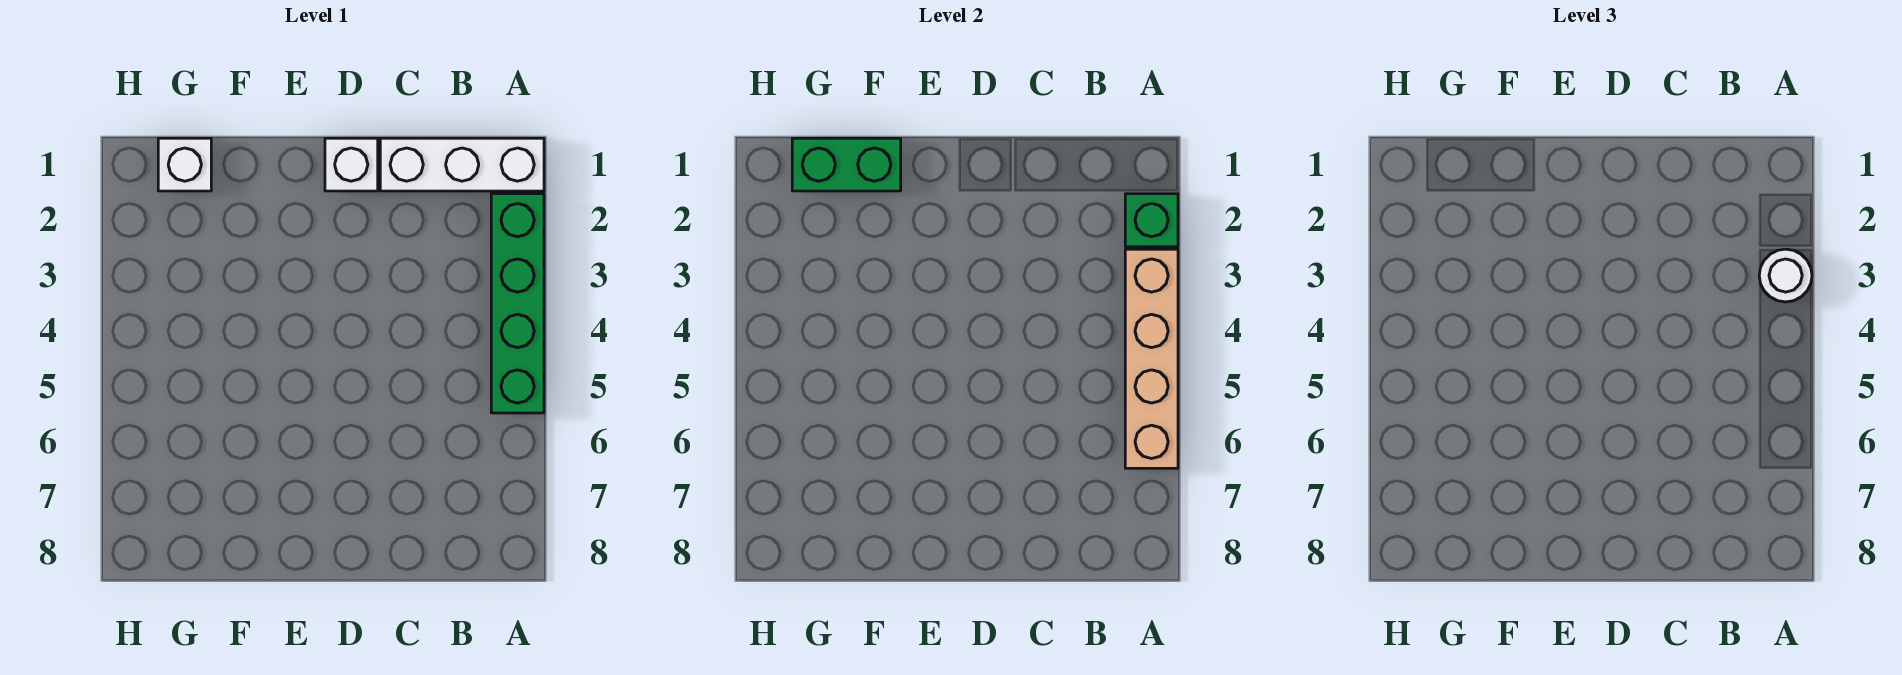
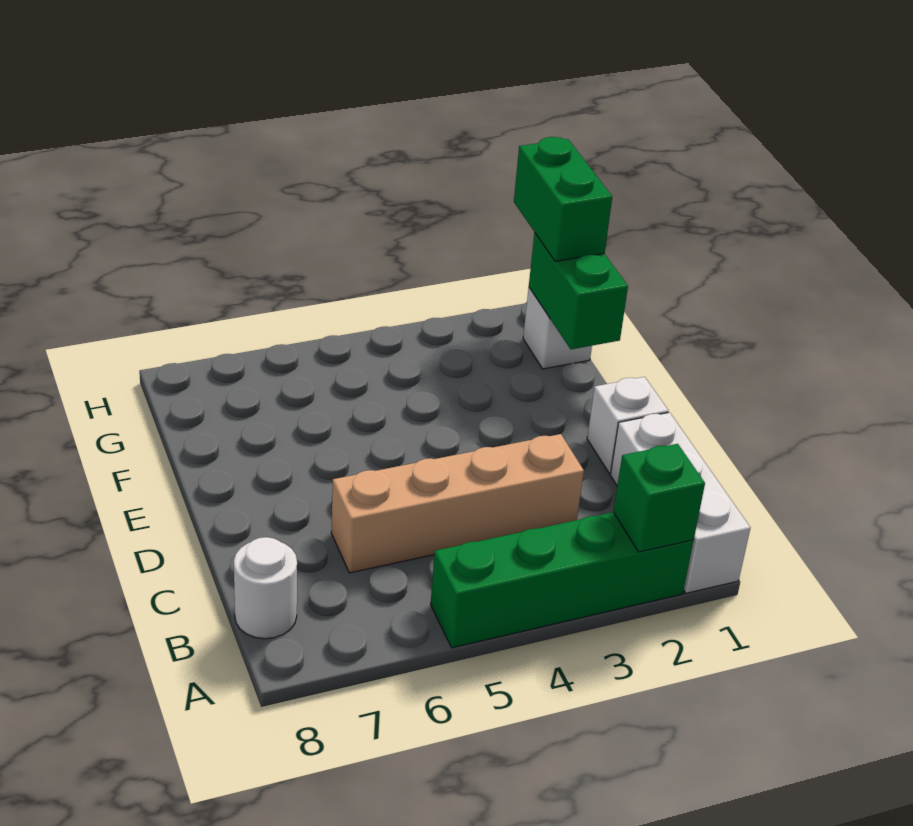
tan 1x4 brick [1125,249,1178,468] -> tan 1x4 brick moved to [331,434,584,573]
white 1x1 round brick [1759,249,1812,302] -> white 1x1 round brick moved to [234,537,297,639]
none -> green 1x2 brick [514,137,612,262]

